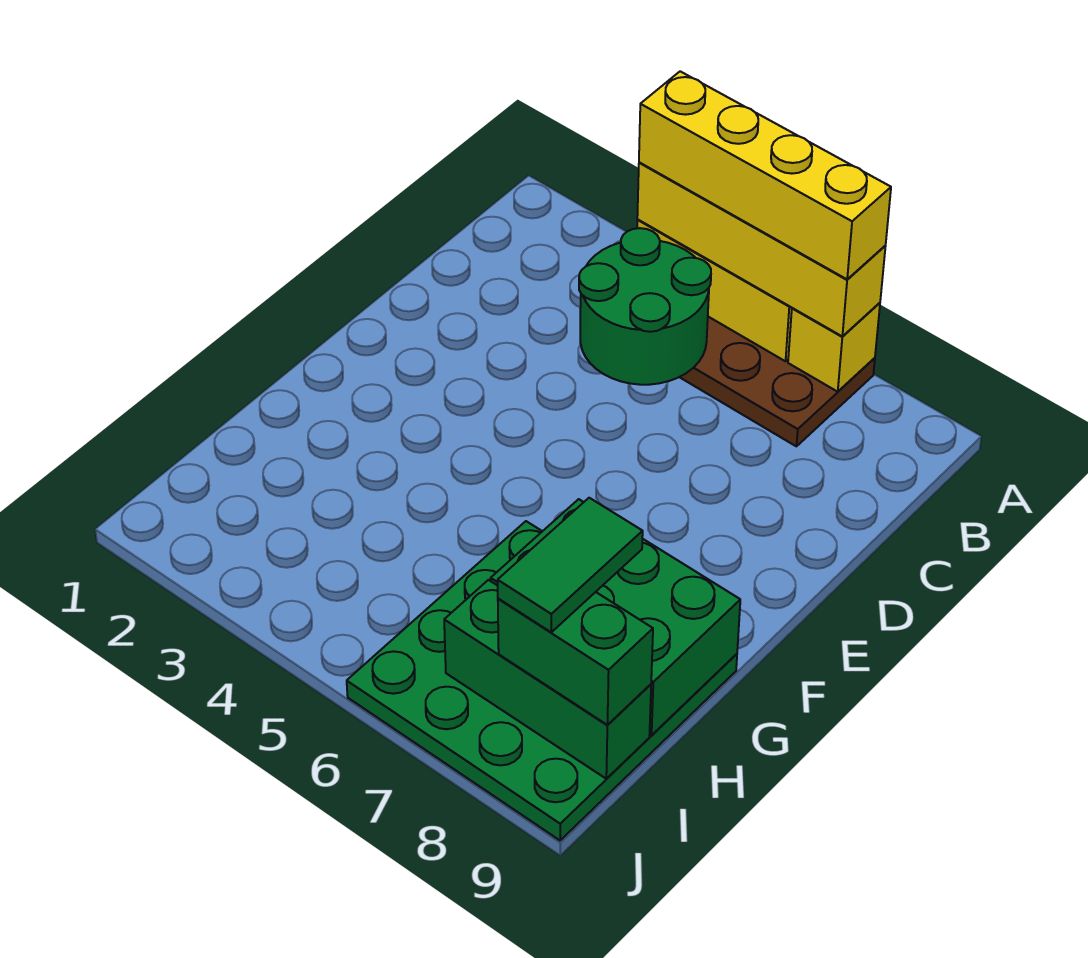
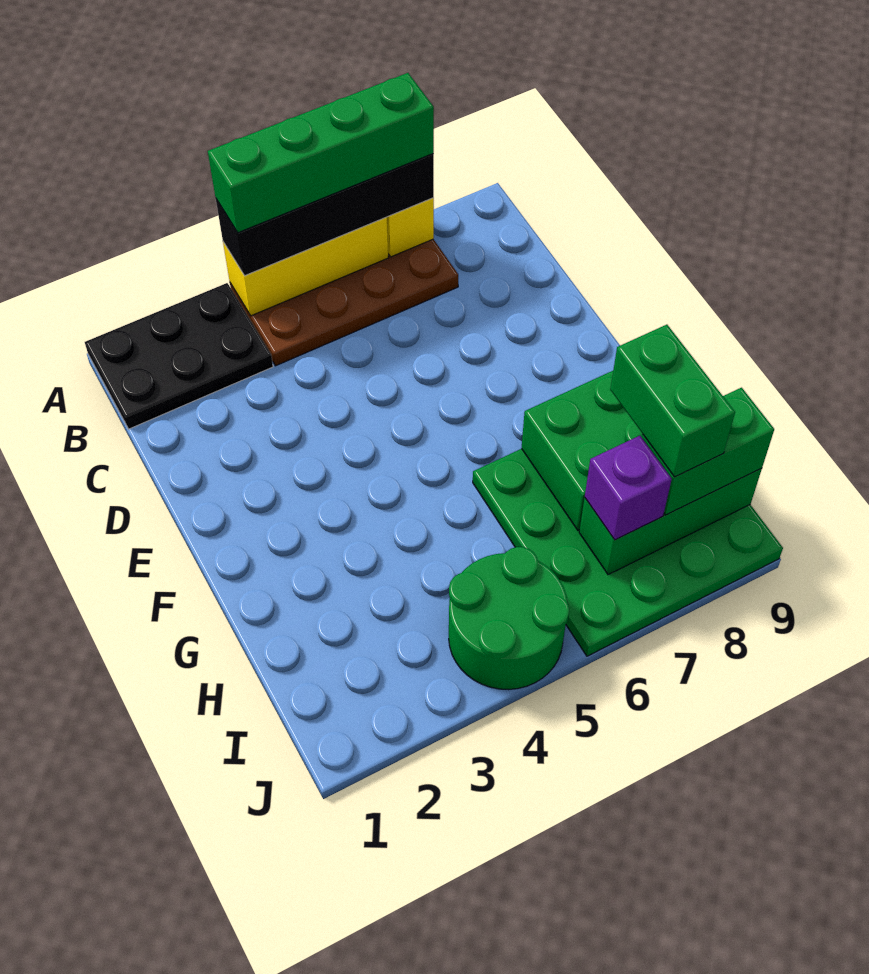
none -> black 2x3 plate [85,283,273,429]
yellow 1x4 brick [637,162,886,337] -> black 1x4 brick [216,154,434,276]
yellow 1x4 brick [639,71,891,279] -> green 1x4 brick [208,73,434,233]
green 2x2 round brick [579,228,711,385] -> green 2x2 round brick moved to [449,547,569,690]
green 1x2 tile [498,498,643,632] -> green 1x2 brick [610,325,735,477]
none -> purple 1x1 brick [585,436,672,540]

